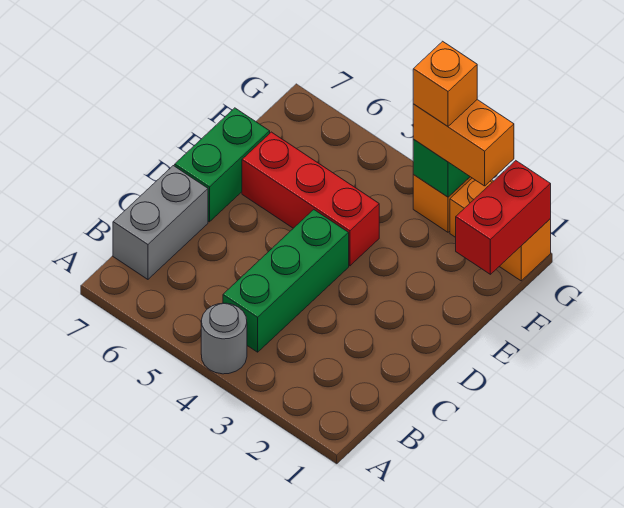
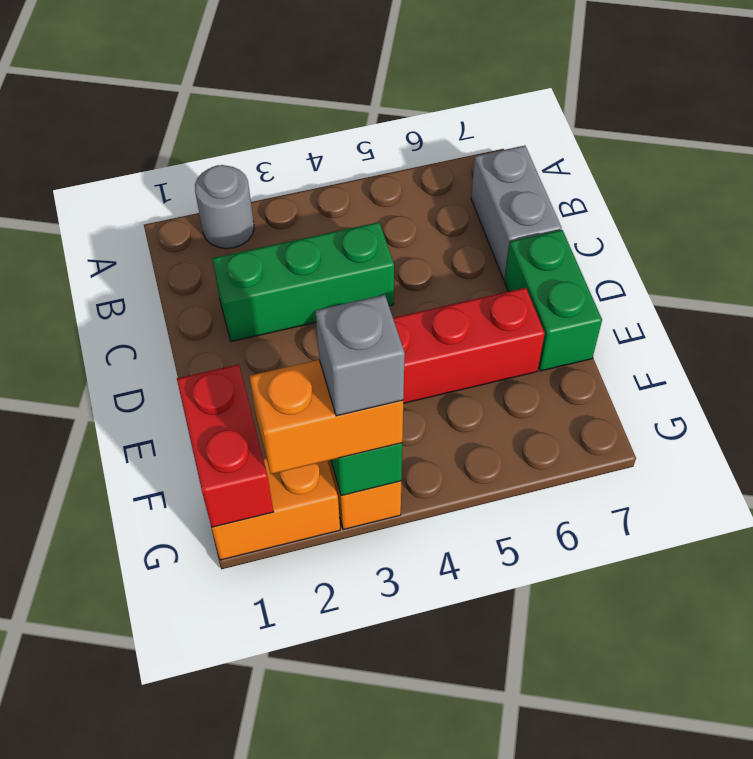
grey 1x1 round brick [201,303,247,374] -> grey 1x1 round brick moved to [195,165,254,249]
green 1x3 brick [223,210,349,352] -> green 1x3 brick turned to [212,222,394,342]
orange 1x1 brick [413,41,477,126] -> grey 1x1 brick [315,295,405,416]

